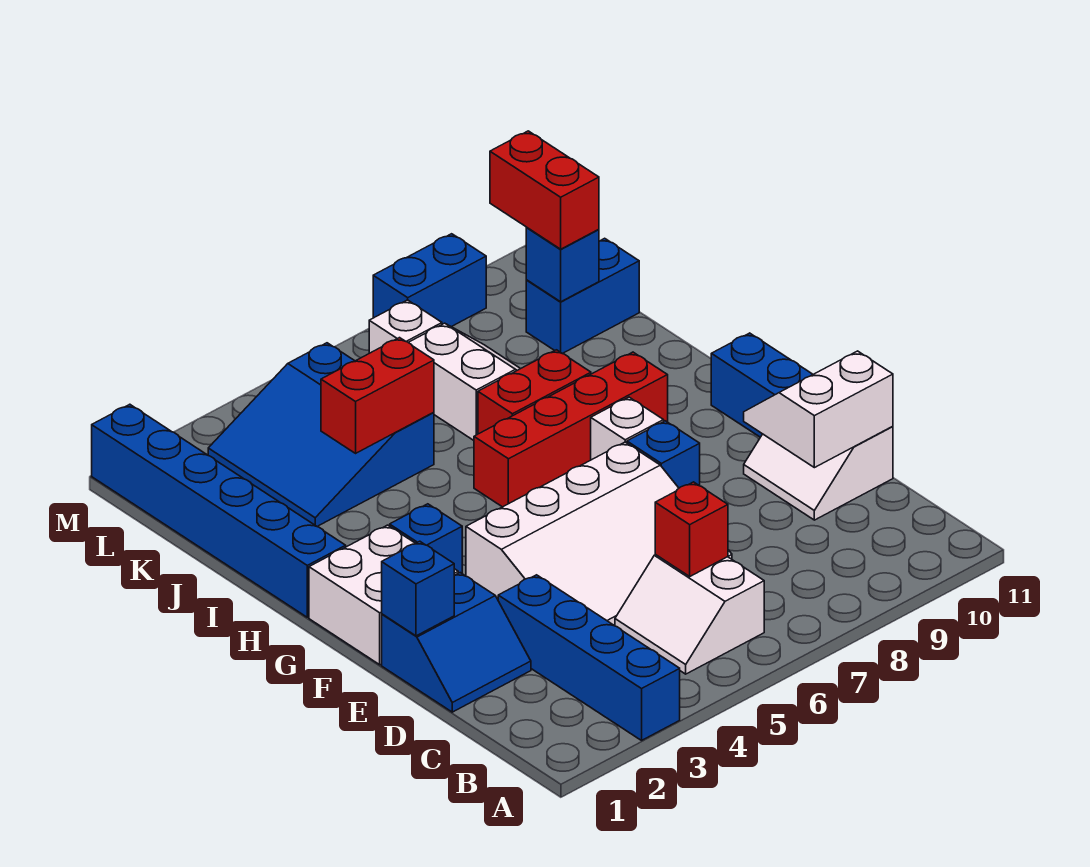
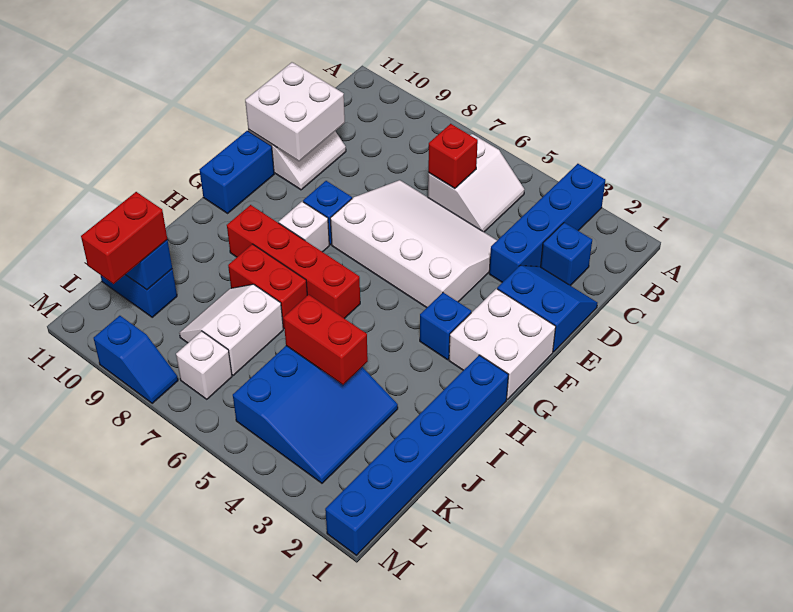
white 2x2 slope [744,351,893,468] -> white 2x2 brick [245,62,345,161]
blue 1x1 brick [382,541,454,636] -> blue 1x1 brick moved to [541,223,592,286]
blue 1x2 brick [373,234,486,327] -> blue 1x2 slope [94,316,178,403]

